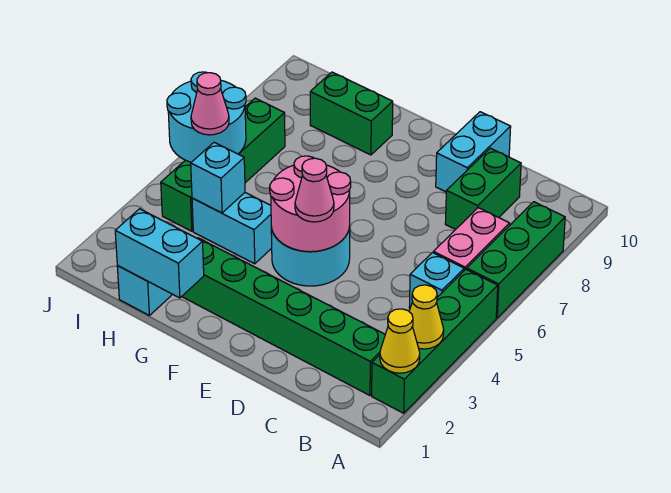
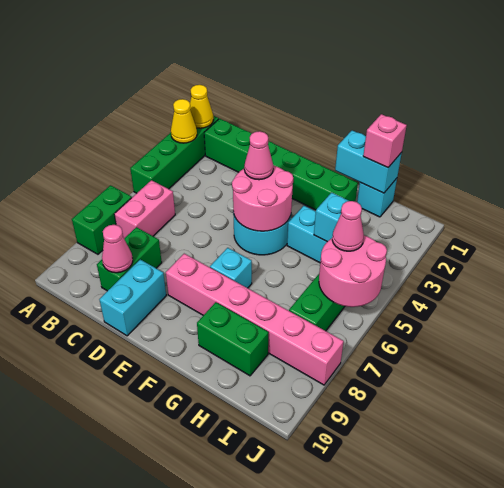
green 1x3 brick [467,202,565,318] -> green 1x2 brick [72,185,132,254]
cyan 1x1 brick [409,253,464,308] -> cyan 1x1 brick moved to [210,248,252,288]
none -> pink 1x1 cone [102,225,133,273]
none -> pink 1x6 brick [166,254,344,385]
none -> pink 1x1 brick [363,114,407,168]
cyan 2x2 round brick [167,72,246,162] -> pink 2x2 round brick [319,235,387,307]

